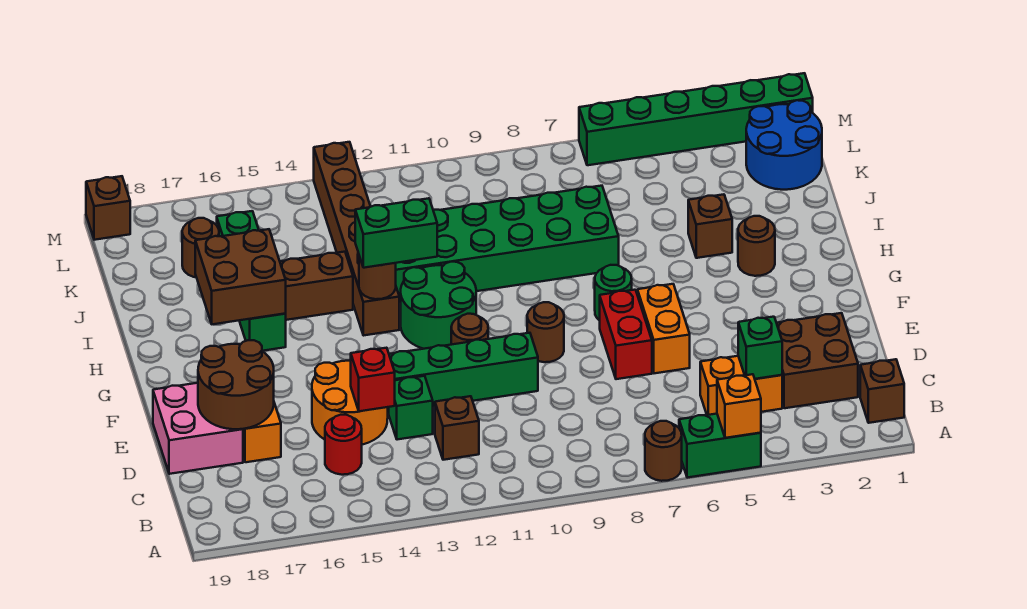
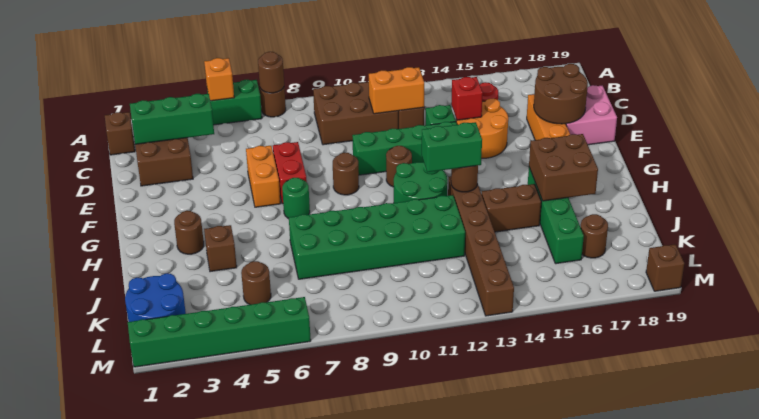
none -> brown 1x1 round brick [258,52,284,93]
none -> brown 2x3 brick [313,82,398,145]
orange 1x2 brick [700,356,782,415] -> orange 1x2 brick moved to [369,67,424,114]
green 1x1 brick [738,317,782,379] -> green 1x3 brick [130,94,214,144]
none -> brown 1x1 round brick [241,261,271,305]

